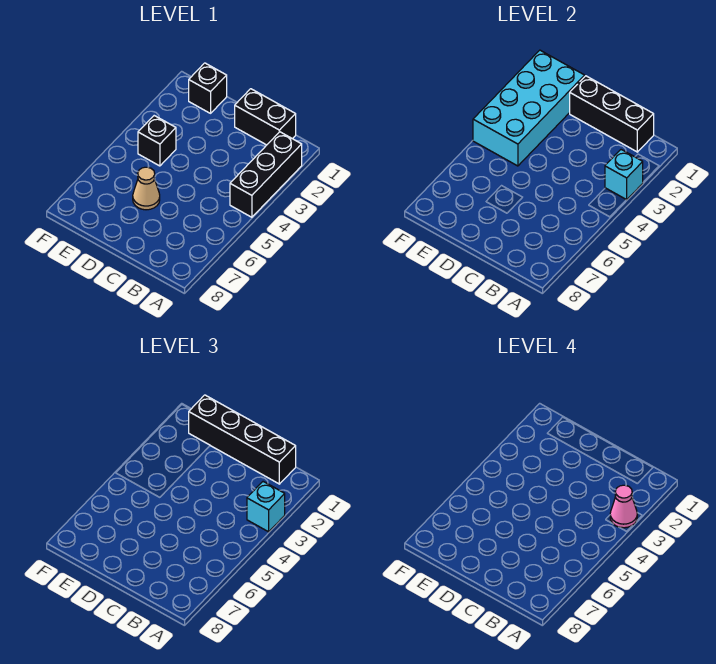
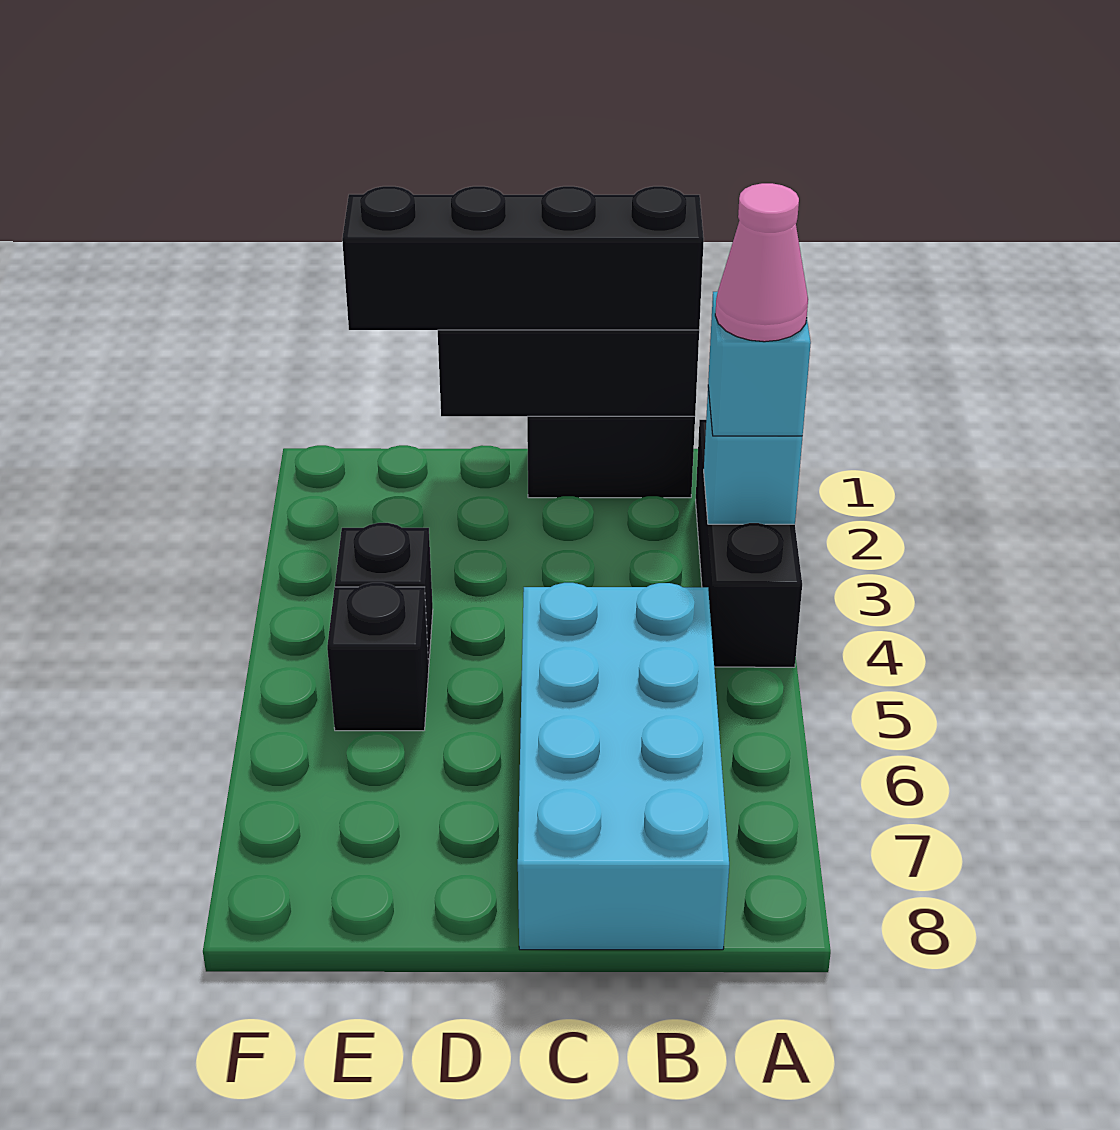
tan 1x1 cone [133,167,160,210] -> none
black 1x1 brick [189,63,227,113] -> black 1x1 brick moved to [327,583,429,731]
cyan 2x4 brick [473,50,585,166] -> cyan 2x4 brick moved to [518,583,729,950]

